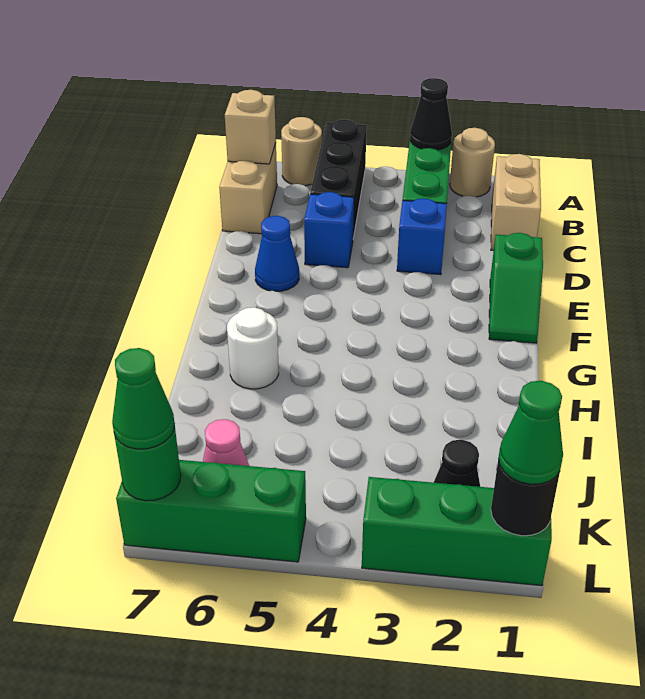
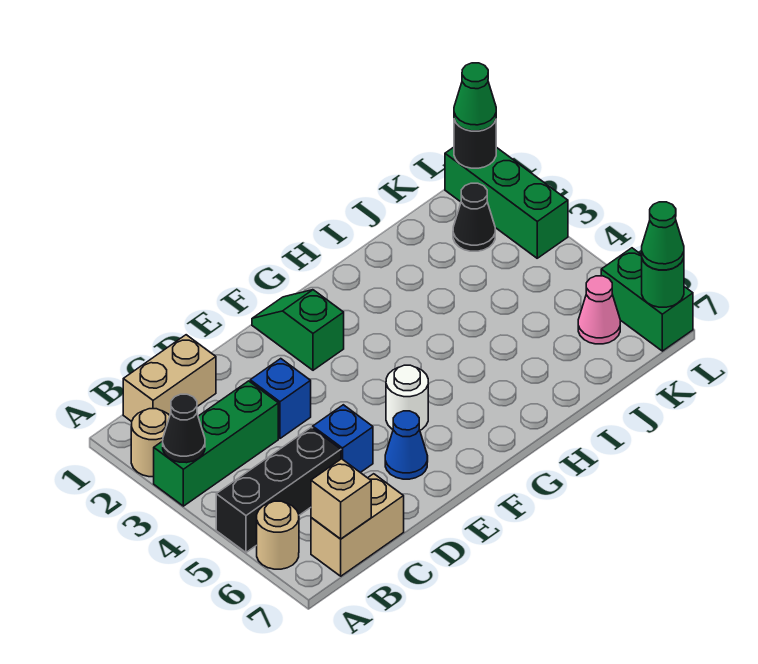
green 1x2 slope [489,233,543,343] -> green 1x2 slope turned to [252,290,344,370]
white 1x1 round brick [227,307,279,389] -> white 1x1 round brick moved to [386,365,428,430]
green 1x3 brick [116,460,306,562] -> green 1x2 brick [601,248,693,351]

